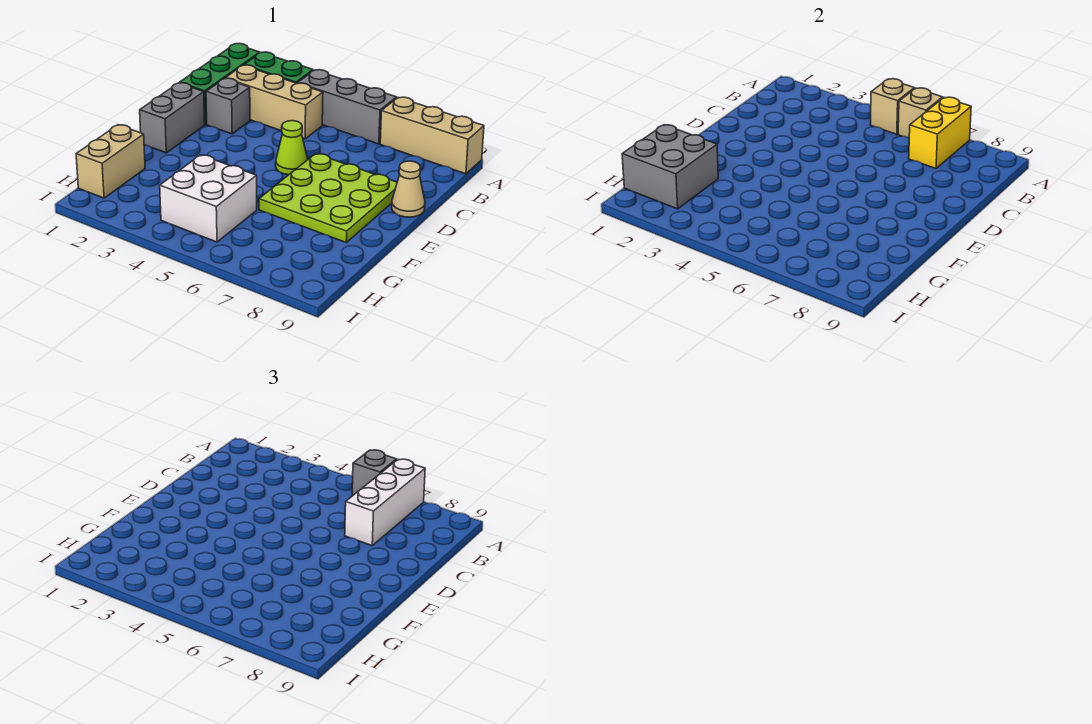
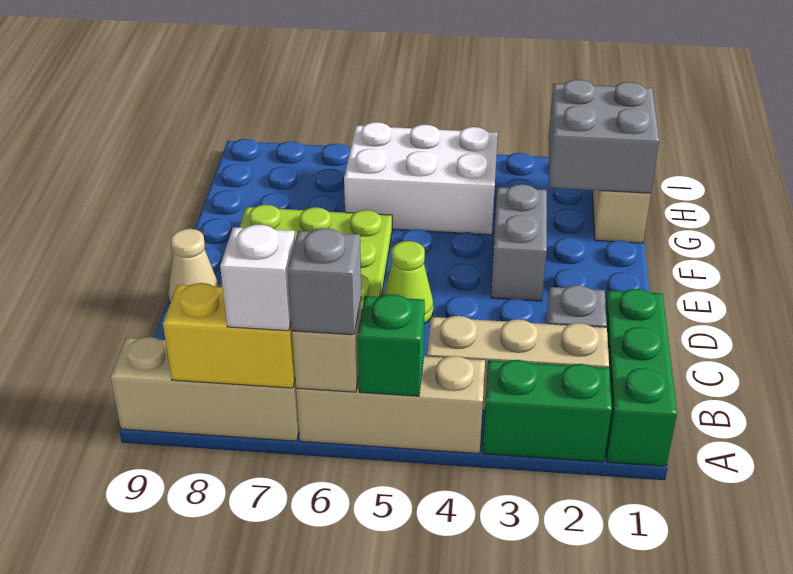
grey 1x3 brick [298,70,397,144] -> tan 1x3 brick [296,356,485,454]
tan 1x1 brick [871,79,914,134] -> green 1x1 brick [357,294,425,396]
yellow 1x2 brick [909,97,971,168] -> yellow 1x2 brick turned to [163,283,295,388]
white 1x3 brick [345,459,425,546] -> white 1x1 brick [220,225,295,331]
grey 1x2 brick [140,83,205,153] -> grey 1x2 brick moved to [491,184,547,301]
white 2x2 brick [160,155,257,242] -> white 2x3 brick [344,122,498,235]

